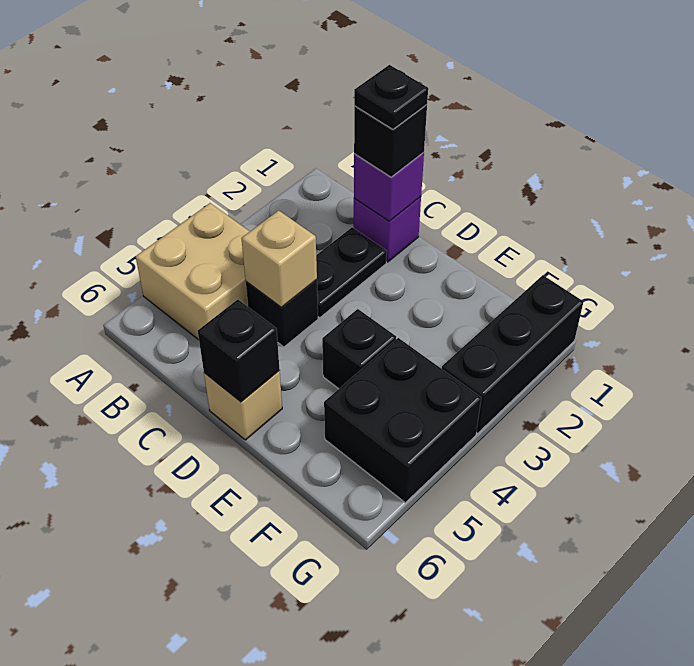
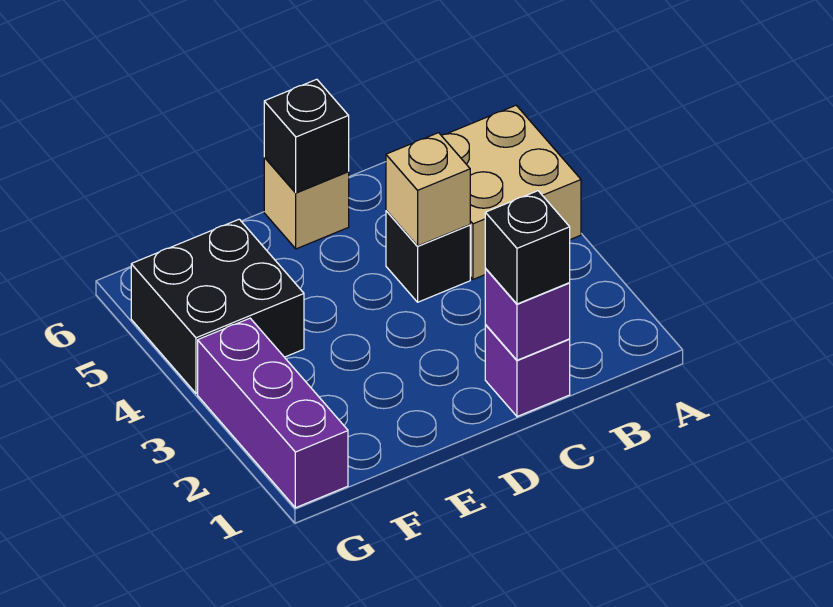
black 1x1 plate [354,65,428,129] -> none
black 1x2 plate [316,227,387,318] -> none
black 1x1 brick [322,309,396,389] -> none
black 1x3 brick [442,275,583,433] -> purple 1x3 brick [198,318,348,508]

